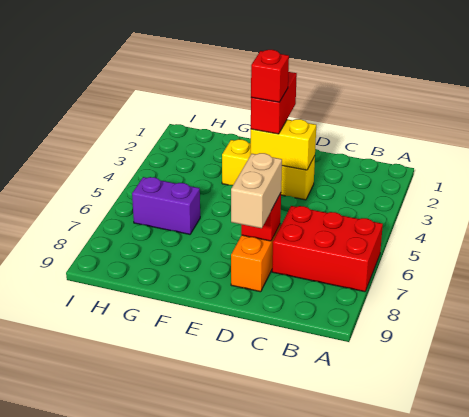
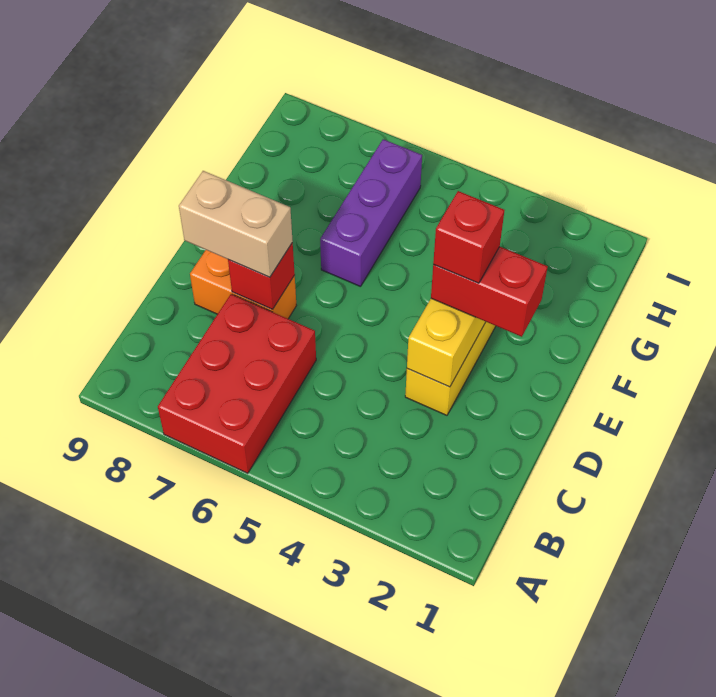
purple 1x2 brick [132,177,200,234] -> purple 1x3 brick [320,139,422,287]

